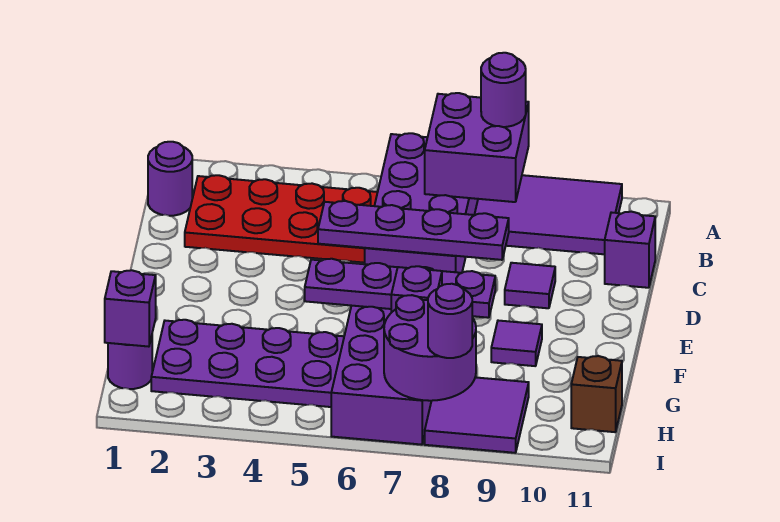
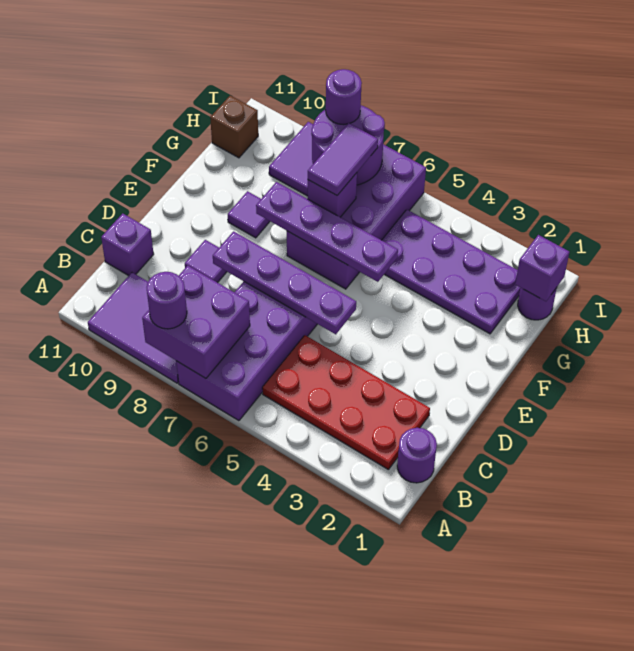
none -> purple 1x2 tile [308,123,378,195]

